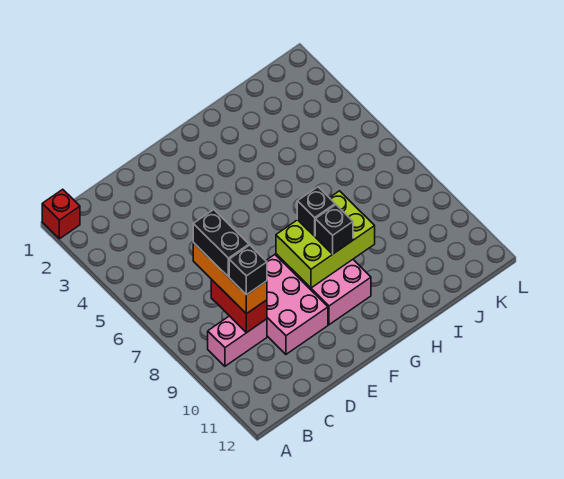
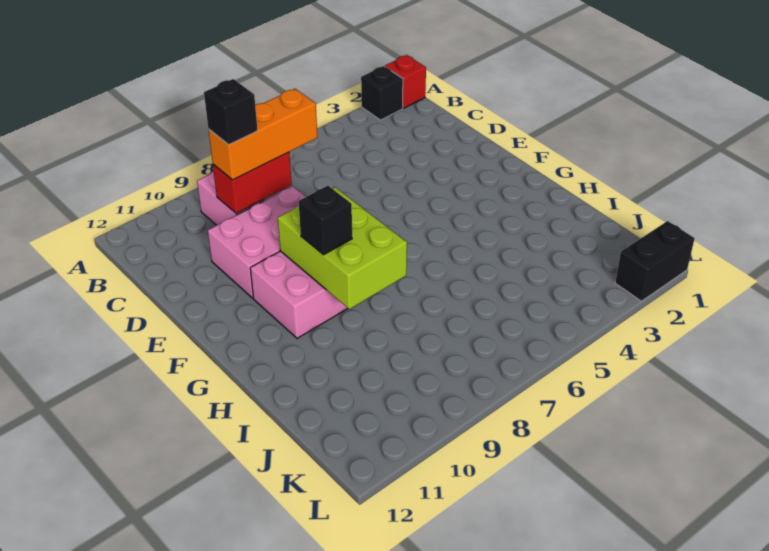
black 1x2 brick [193,210,249,277] -> black 1x2 brick moved to [615,221,695,301]
black 1x1 brick [297,187,335,236] -> black 1x1 brick moved to [361,66,403,120]

